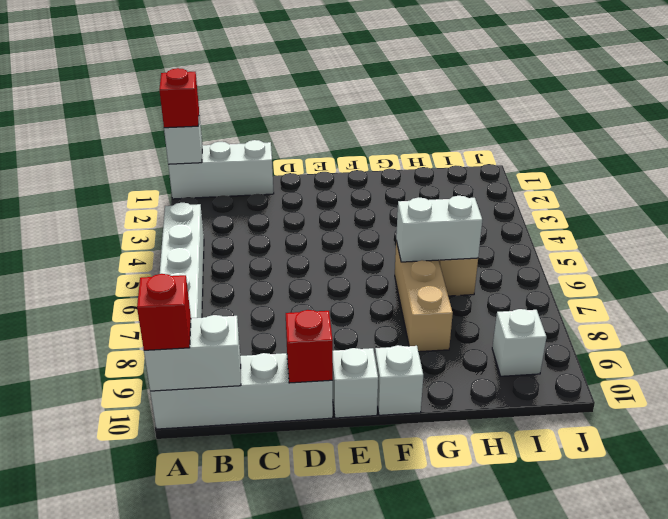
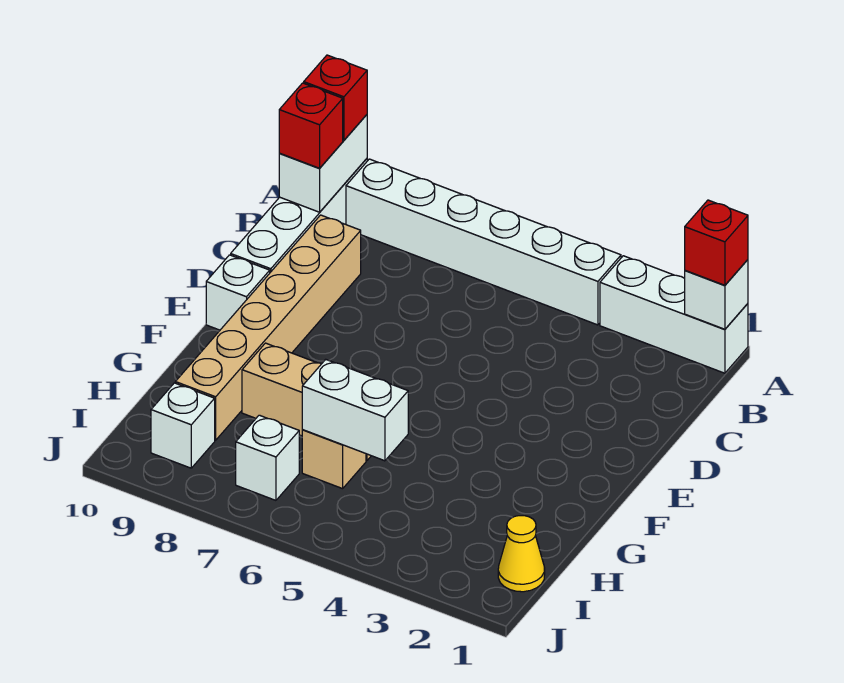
white 1x3 brick [168,140,274,199] -> white 1x3 brick turned to [600,256,748,373]
none -> tan 1x6 brick [175,215,361,440]
red 1x1 brick [286,310,333,383] -> red 1x1 brick moved to [279,83,343,168]
white 1x1 brick [375,345,423,415] -> white 1x1 brick moved to [236,415,299,500]
white 1x2 brick [396,196,482,262] -> white 1x2 brick turned to [302,359,408,461]
none -> yellow 1x1 cone [498,516,545,592]

